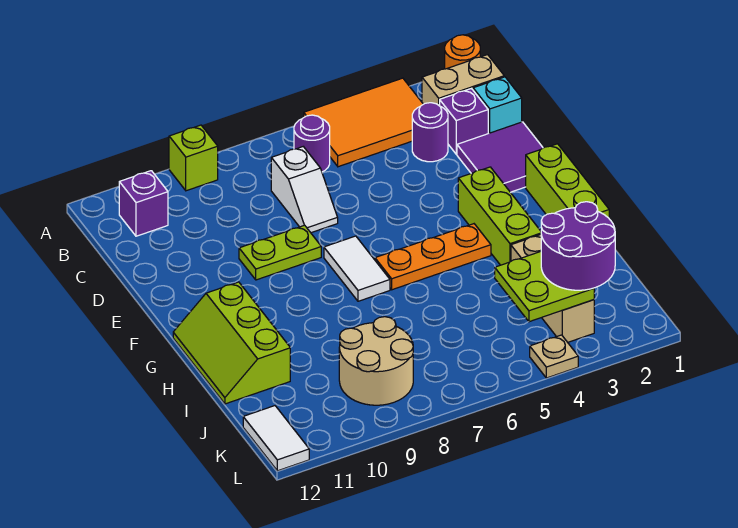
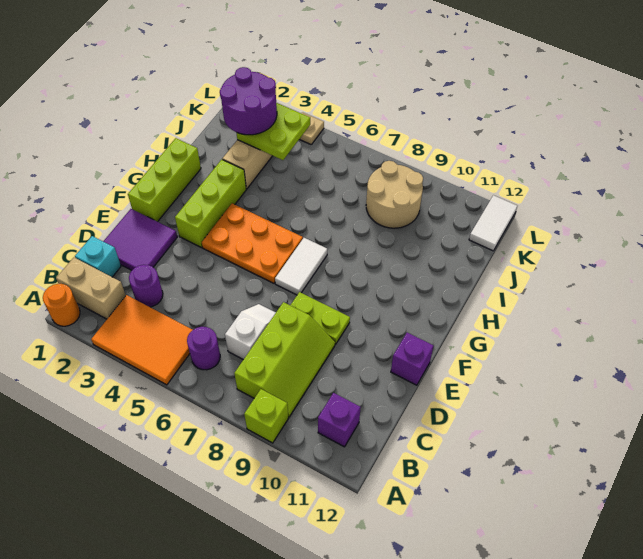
purple 1x1 brick [440,89,488,154] -> purple 1x1 brick moved to [391,333,433,385]
orange 1x3 plate [375,224,491,290] -> orange 2x3 plate [202,203,303,283]
lime 2x3 slope [173,282,290,404] -> lime 2x3 slope moved to [234,302,335,417]

